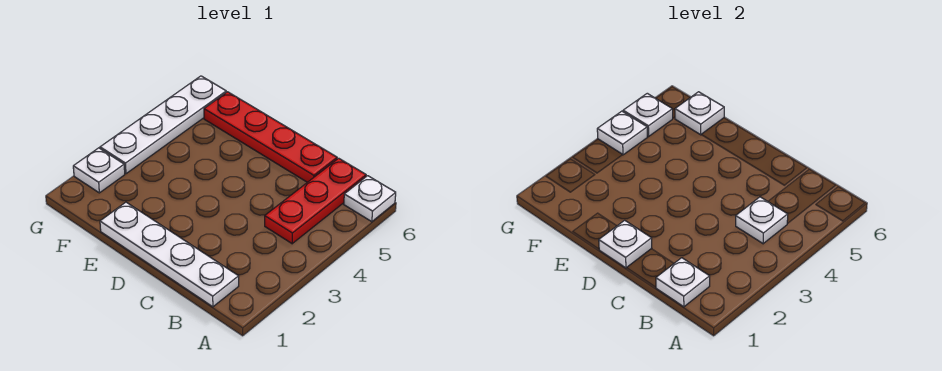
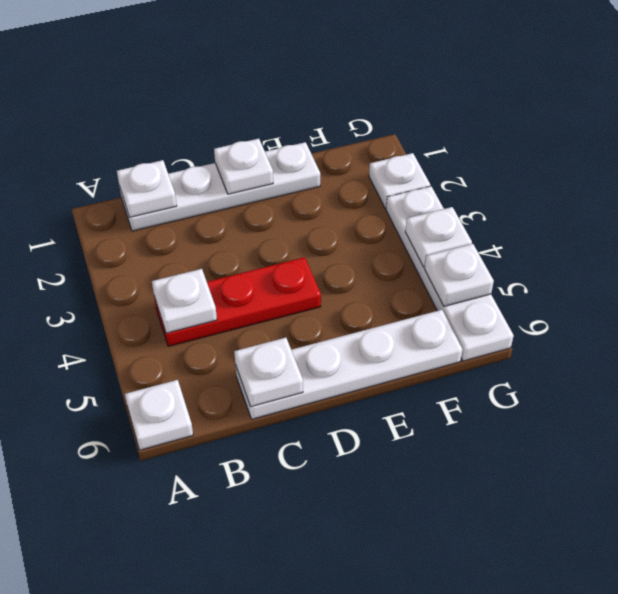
red 1x3 plate [265,158,366,244] -> red 1x3 plate turned to [154,257,321,346]
red 1x4 plate [204,92,337,182] -> white 1x4 plate [236,310,462,419]
white 1x1 plate [675,92,724,135] -> white 1x1 plate moved to [234,338,303,407]

